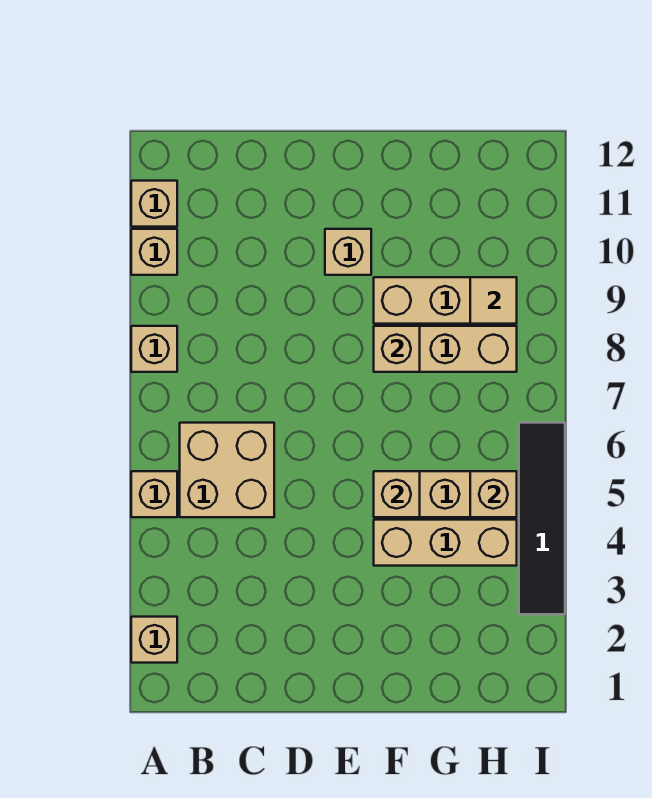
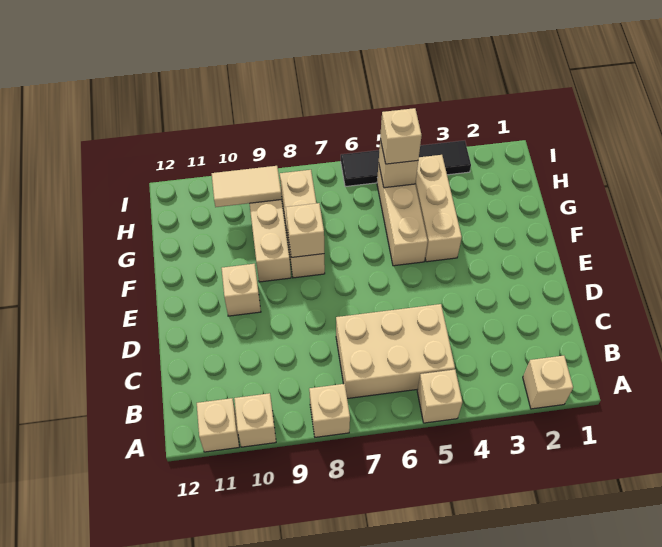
tan 2x2 brick [180,423,274,517] -> tan 2x3 brick [336,304,455,399]
tan 1x1 brick [374,471,420,517] -> tan 1x1 brick moved to [380,108,422,164]
tan 1x1 tile [470,277,517,324] -> tan 1x2 tile [212,166,282,207]

